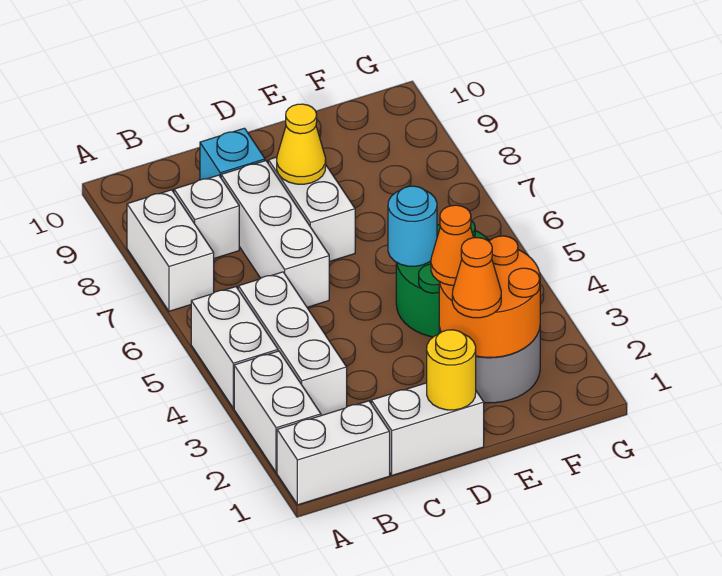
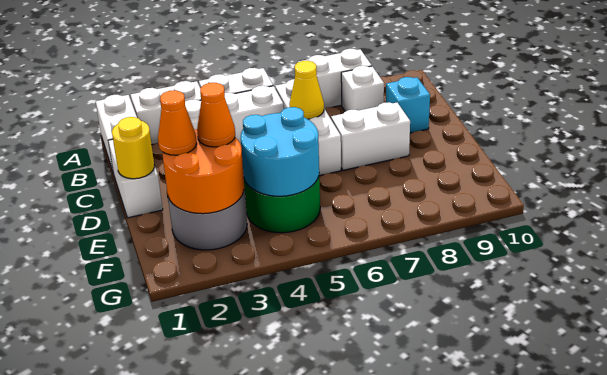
white 1x3 brick [221,161,329,307] -> white 1x3 brick turned to [275,79,341,176]
yellow 1x1 cone [277,104,326,184] -> yellow 1x1 cone moved to [290,61,324,119]
cyan 1x1 round brick [388,186,437,266] -> cyan 2x2 round brick [241,107,319,196]

